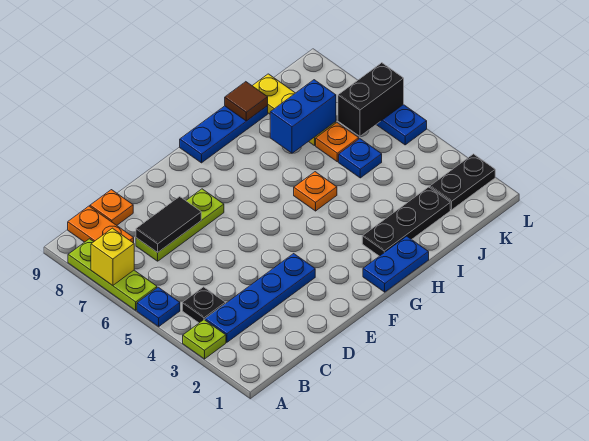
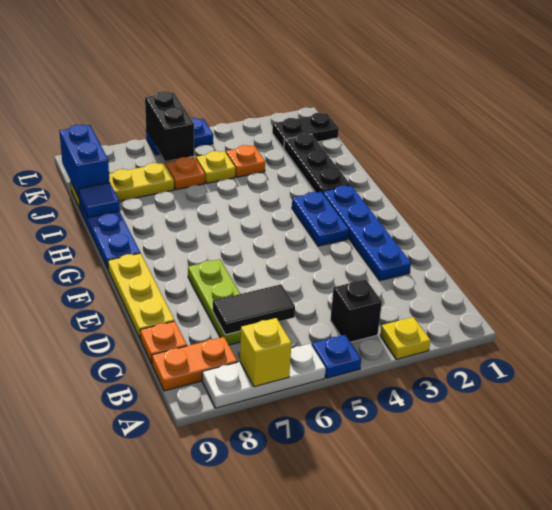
lime 1x1 plate [183,320,226,359] -> yellow 1x1 plate [380,317,431,359]
lime 1x3 plate [68,239,157,310] -> white 1x3 plate [202,344,326,408]
blue 1x4 plate [205,254,315,342] -> blue 1x4 plate moved to [323,185,411,280]
black 1x1 plate [182,287,225,323] -> black 1x1 brick [330,279,382,342]
black 1x2 tile [136,197,201,252] -> black 1x2 tile turned to [213,284,295,335]
none -> yellow 1x3 plate [108,253,174,338]
blue 1x2 plate [363,236,429,292] -> blue 1x2 plate moved to [292,192,349,246]
orange 1x1 plate [294,172,337,211] -> orange 1x1 plate moved to [226,145,265,177]
blue 1x2 brick [270,80,336,153] -> blue 1x2 brick moved to [59,125,110,198]
brown 1x1 tile [225,82,268,121] -> blue 1x1 tile [79,183,120,218]
blue 1x1 plate [339,139,382,178] -> yellow 1x1 plate [196,151,235,183]
black 1x2 plate [430,154,495,210] -> black 1x2 plate turned to [272,113,339,149]

